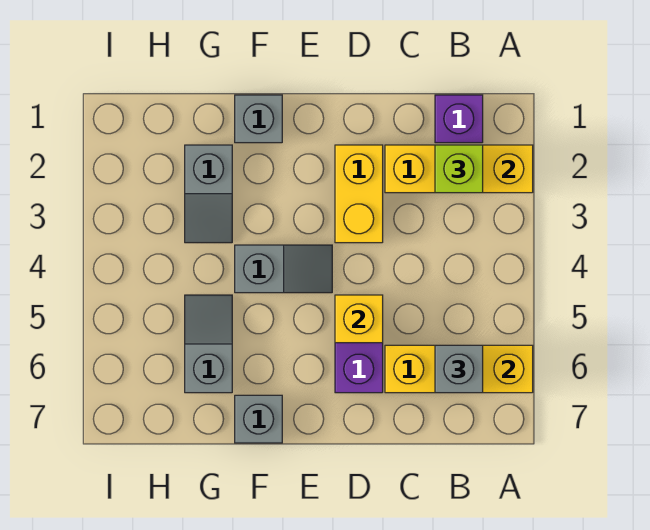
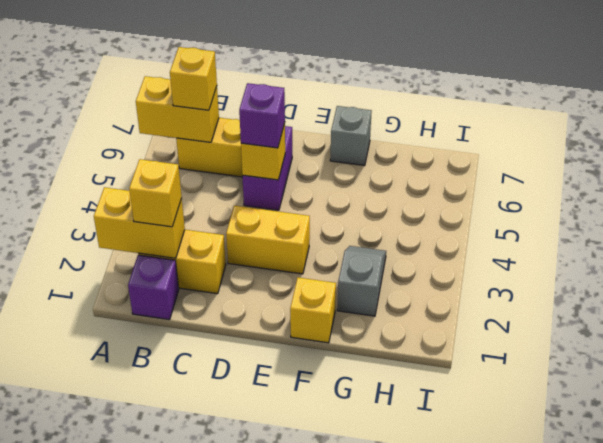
lime 1x1 brick [435,145,483,193] -> yellow 1x1 brick [129,159,182,227]
grey 1x1 brick [435,345,483,393] -> yellow 1x1 brick [170,47,217,110]
yellow 1x2 brick [335,145,383,243] -> yellow 1x2 brick turned to [226,206,310,274]
none -> purple 1x1 brick [239,83,285,148]
grey 1x2 slope [235,245,332,293] -> none
grey 1x1 brick [235,95,282,143] -> yellow 1x1 brick [290,278,336,343]
grey 1x2 slope [185,295,232,393] -> none

